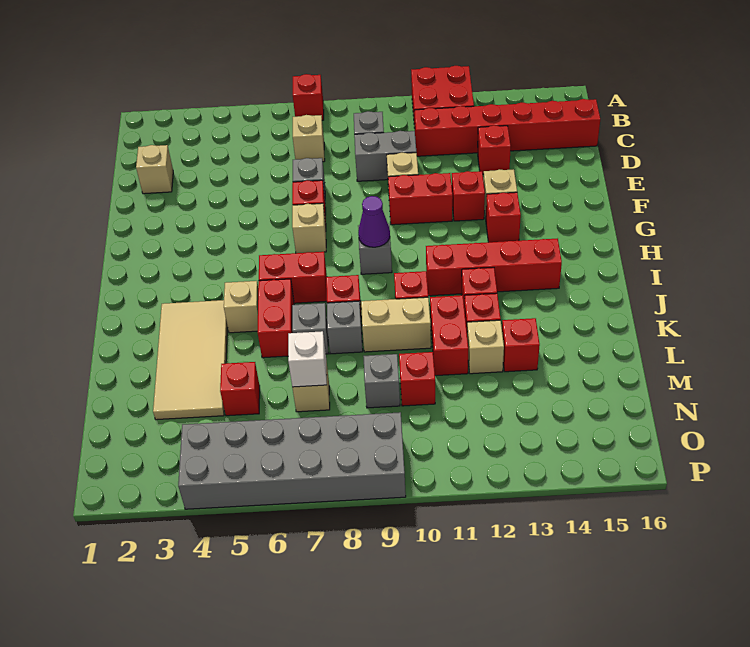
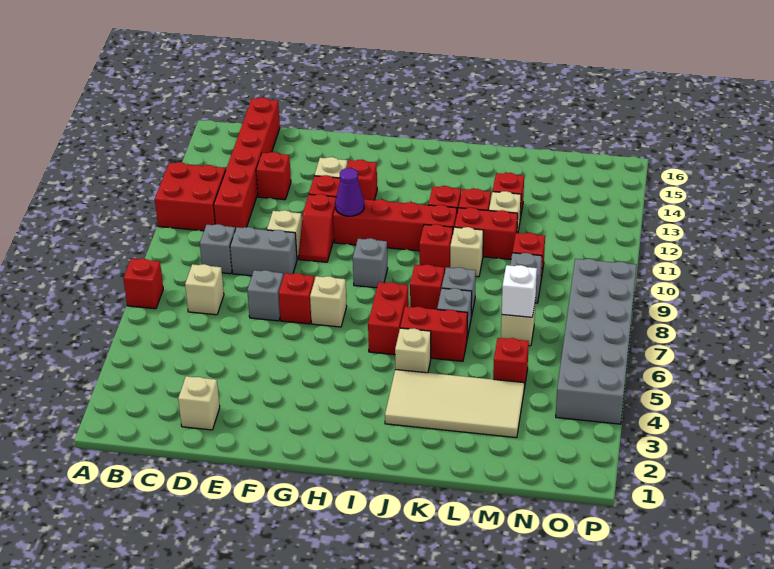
grey 1x2 brick [354,131,416,181] -> grey 1x2 brick turned to [230,227,297,277]
red 1x2 brick [388,173,453,225] -> red 1x2 slope [299,194,336,262]
purple 1x1 cone [358,196,390,247] -> purple 1x1 cone moved to [335,168,364,216]
red 1x4 brick [426,238,562,296] -> red 1x4 brick turned to [333,199,457,251]
tan 1x2 brick [361,297,431,352] -> tan 1x1 brick [450,227,484,277]

